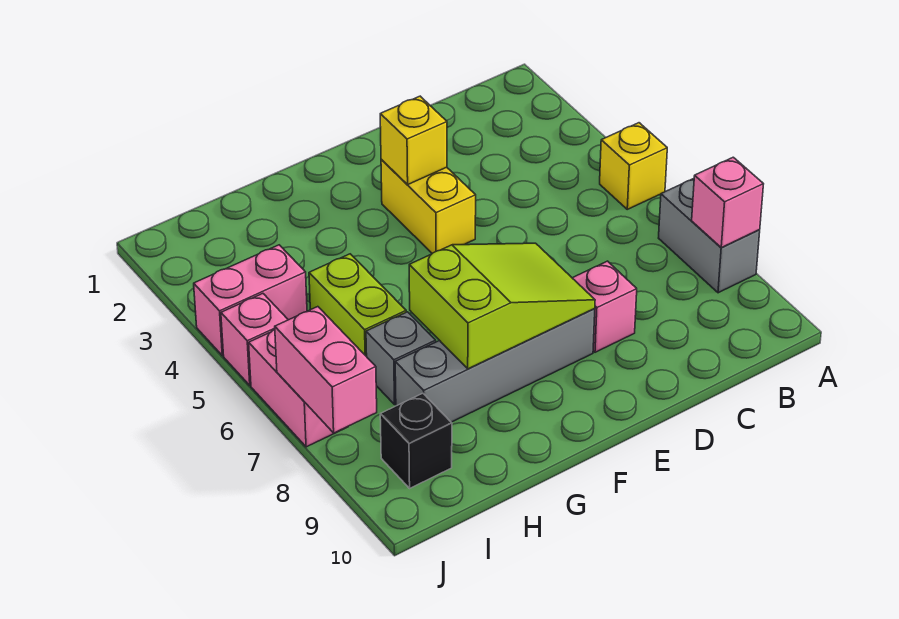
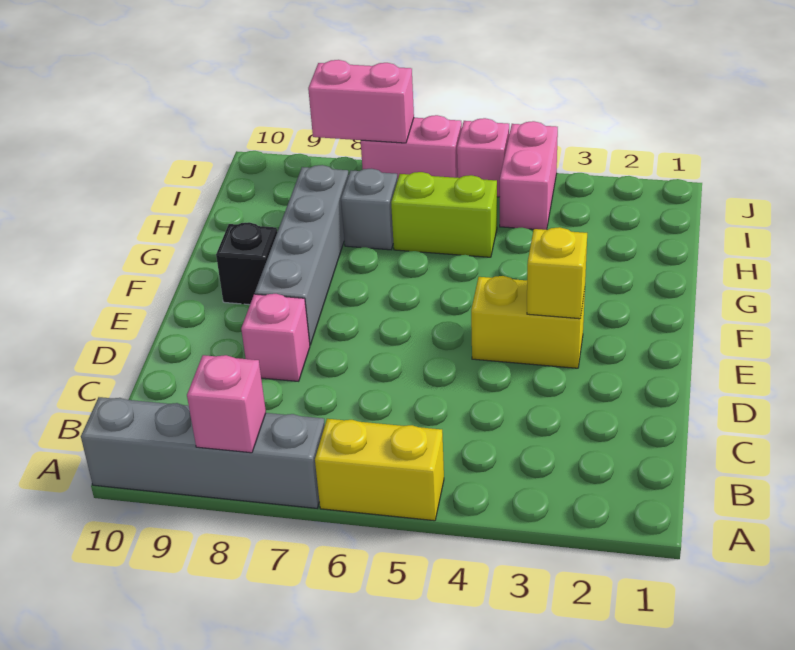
yellow 1x1 brick [600,123,667,209] -> yellow 1x2 brick [315,419,444,521]
grey 1x2 brick [659,179,760,293] -> grey 1x4 brick [81,397,325,508]
lime 2x3 slope [409,243,595,369] -> none
black 1x1 brick [380,393,452,488] -> black 1x1 brick moved to [216,222,277,305]

